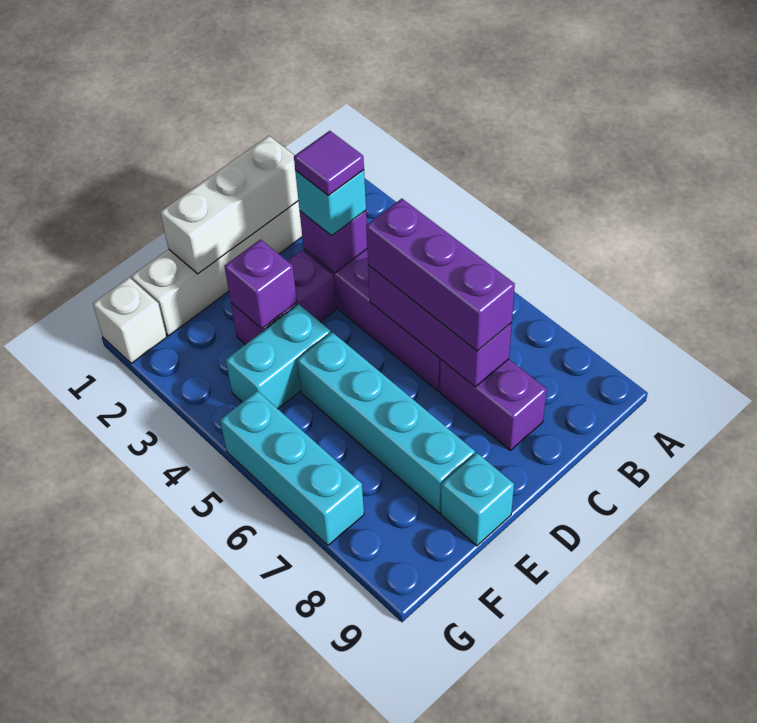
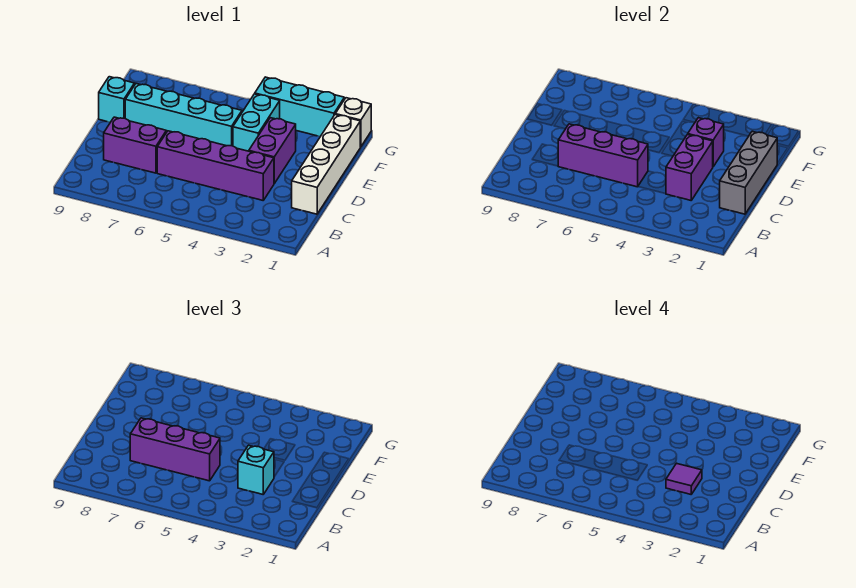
white 1x3 brick [160,136,298,274] -> grey 1x3 brick [720,131,778,214]
purple 1x1 brick [300,211,367,273] -> purple 1x2 brick [666,135,713,200]
cyan 1x3 brick [220,391,364,545] -> cyan 1x3 brick moved to [255,77,344,137]

